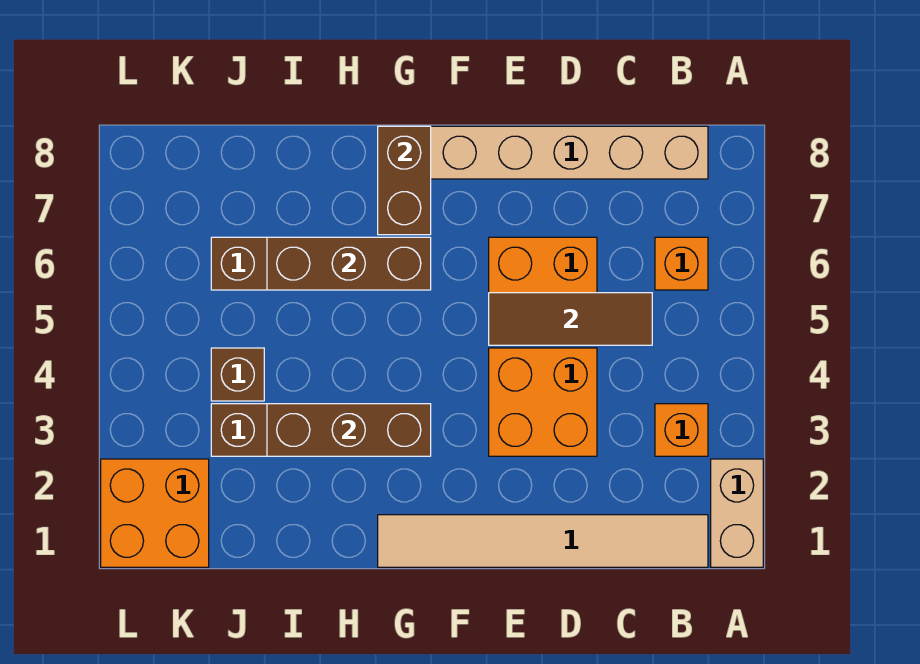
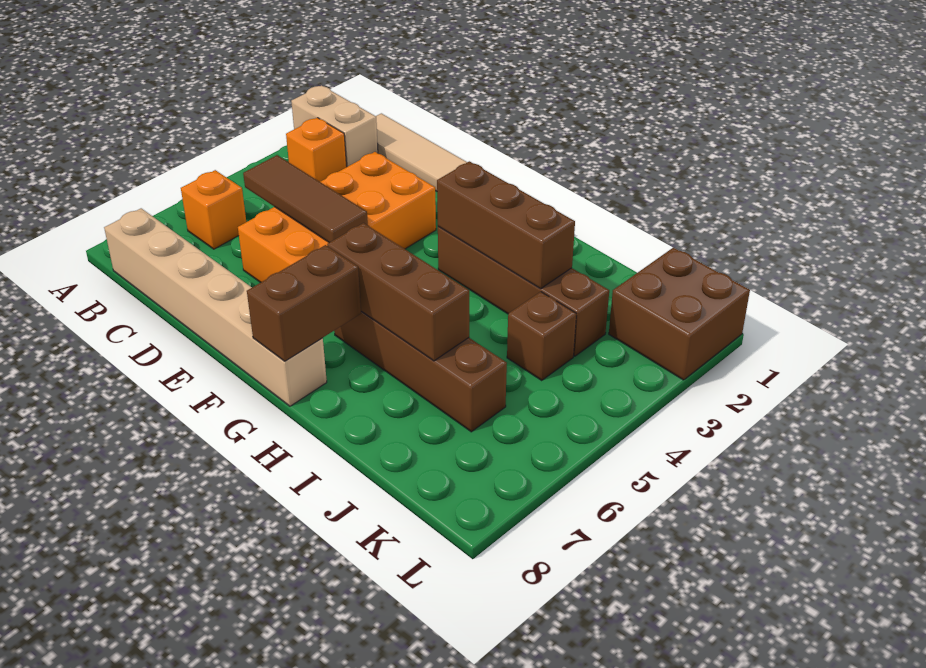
tan 1x2 brick [711,459,763,567] -> tan 1x2 brick turned to [291,85,378,167]
orange 2x2 brick [101,459,209,567] -> brown 2x2 brick [609,248,750,380]

